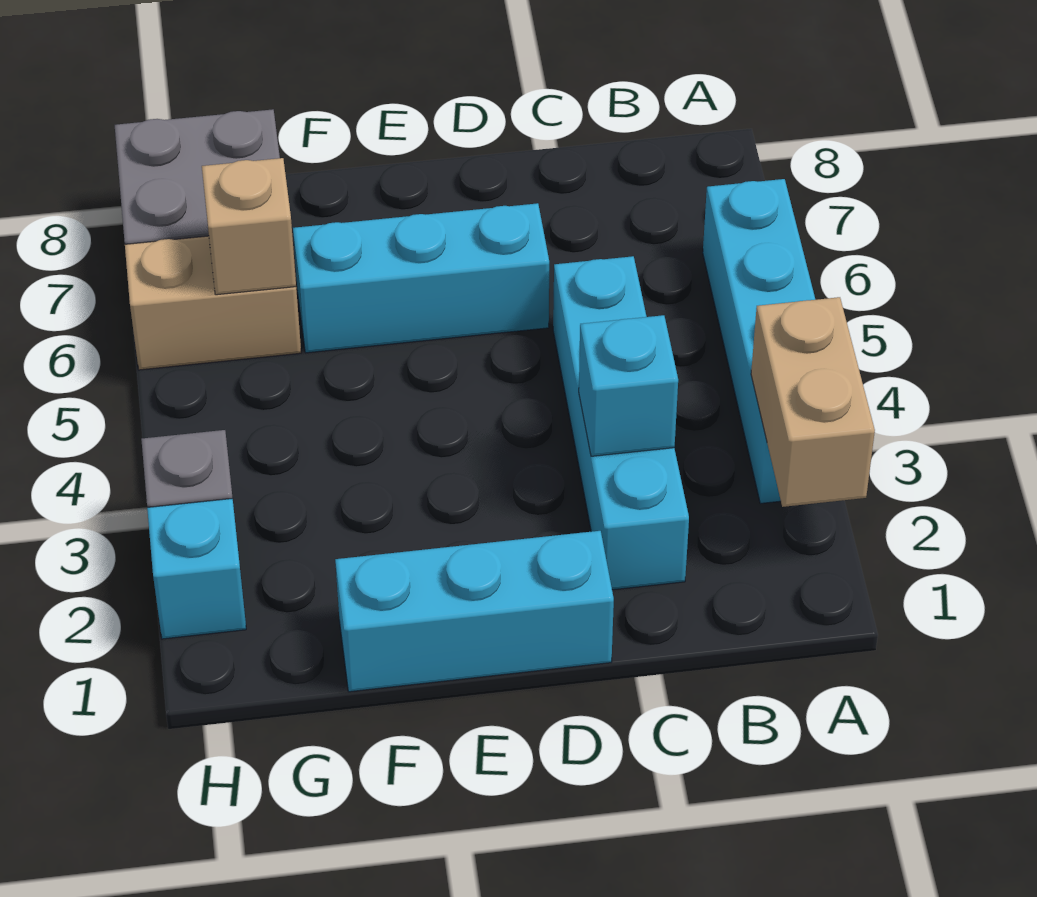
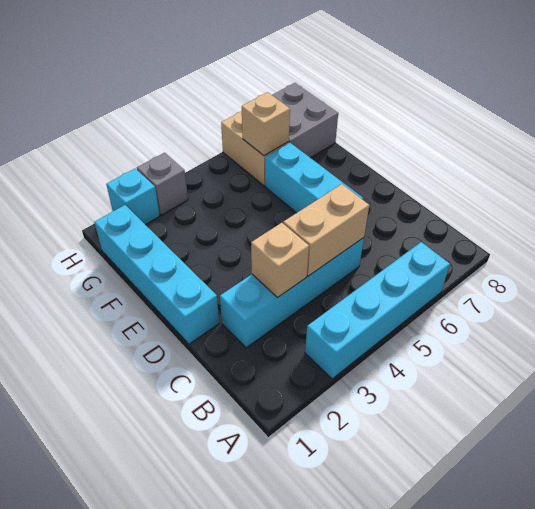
tan 1x2 brick [751,297,875,507] -> tan 1x2 brick moved to [283,184,369,276]
cyan 1x1 brick [579,315,678,456] -> tan 1x1 brick [251,223,309,297]
cyan 1x3 brick [335,531,614,692] -> cyan 1x4 brick [94,205,219,344]

